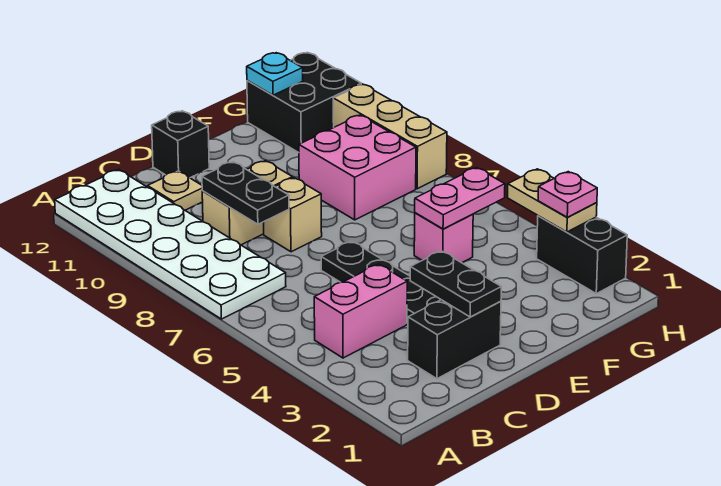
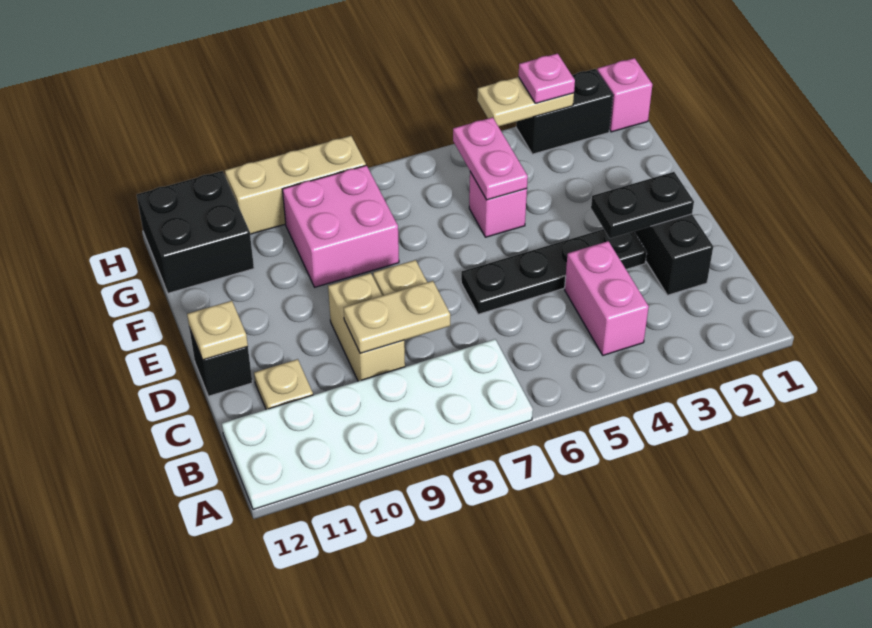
black 1x2 plate [202,162,289,224] -> tan 1x2 plate [344,281,450,353]
none -> tan 1x1 plate [187,301,248,360]
cyan 1x1 plate [247,53,303,95] -> none
none -> pink 1x1 brick [597,58,653,132]

